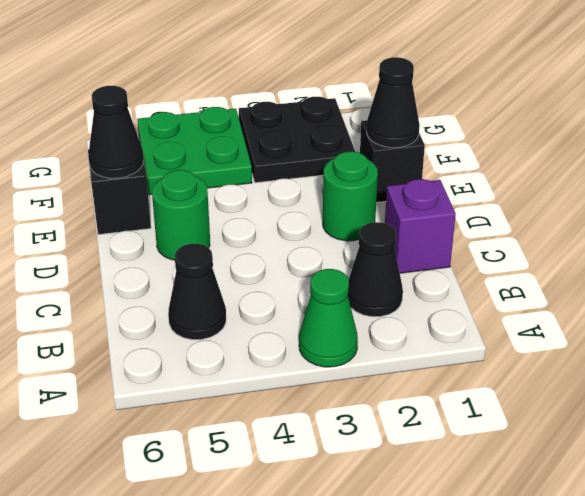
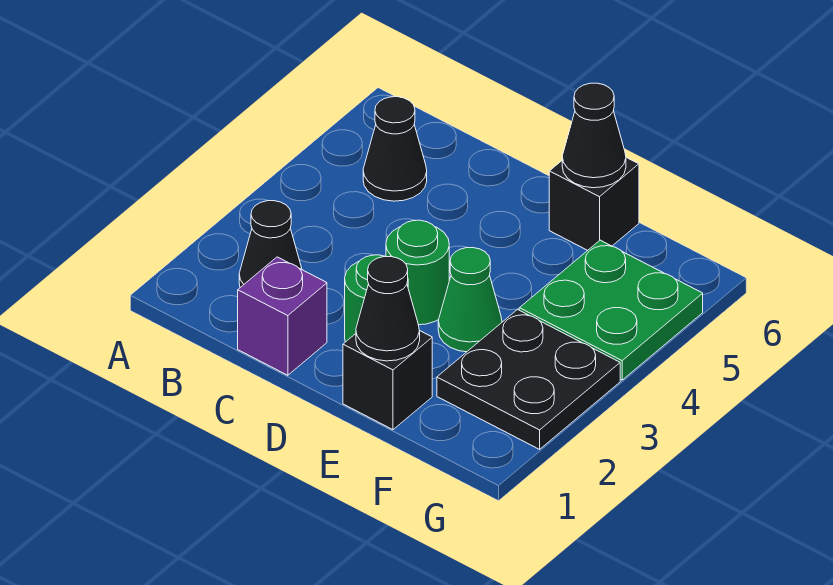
green 1x1 cone [299,269,358,367] -> green 1x1 cone moved to [438,248,502,352]
green 1x1 round brick [152,170,210,260] -> green 1x1 round brick moved to [386,220,449,325]

